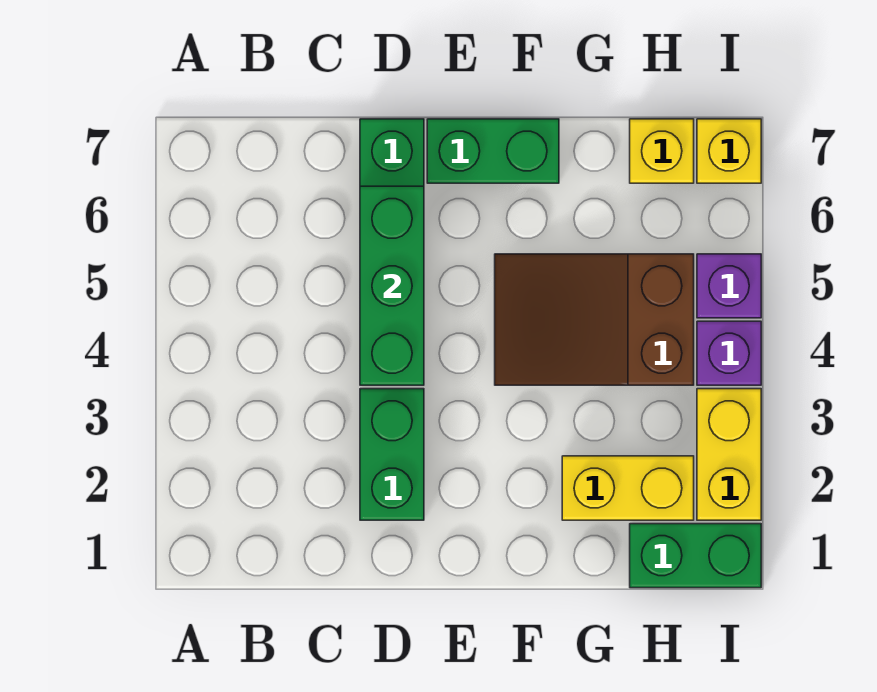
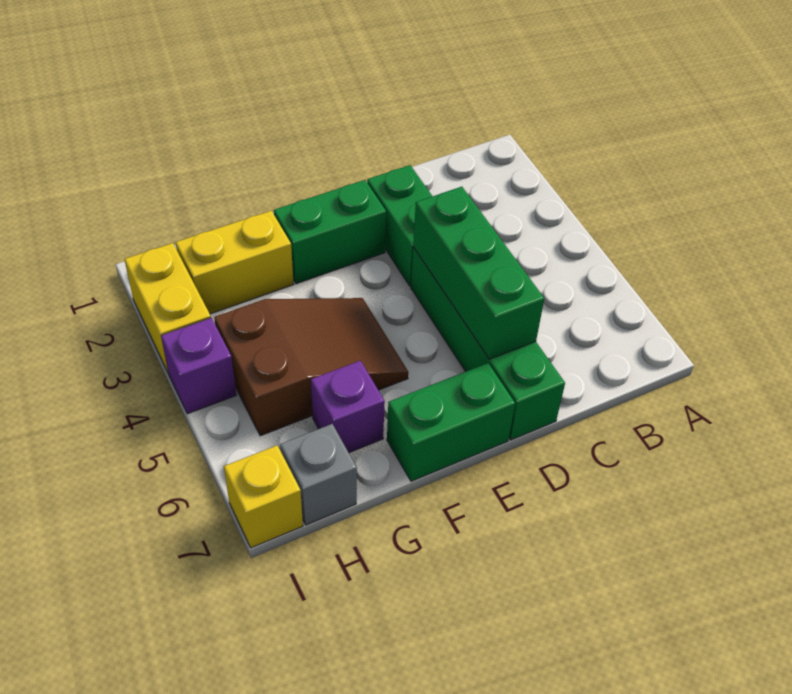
green 1x2 brick [630,524,761,588] -> green 1x2 brick moved to [274,180,386,284]
yellow 1x1 brick [630,119,694,183] -> grey 1x1 brick [280,424,357,525]
purple 1x1 brick [697,254,761,318] -> purple 1x1 brick moved to [311,361,385,453]

